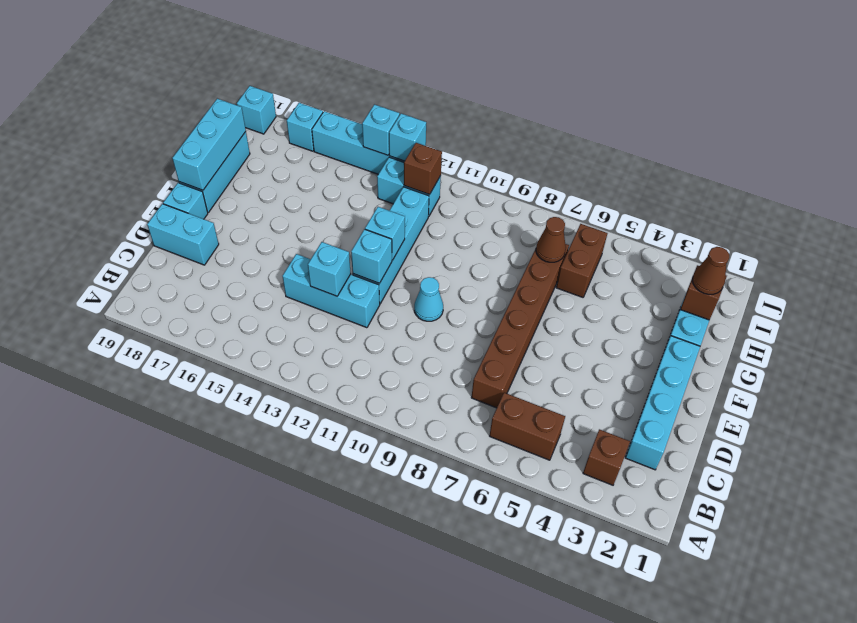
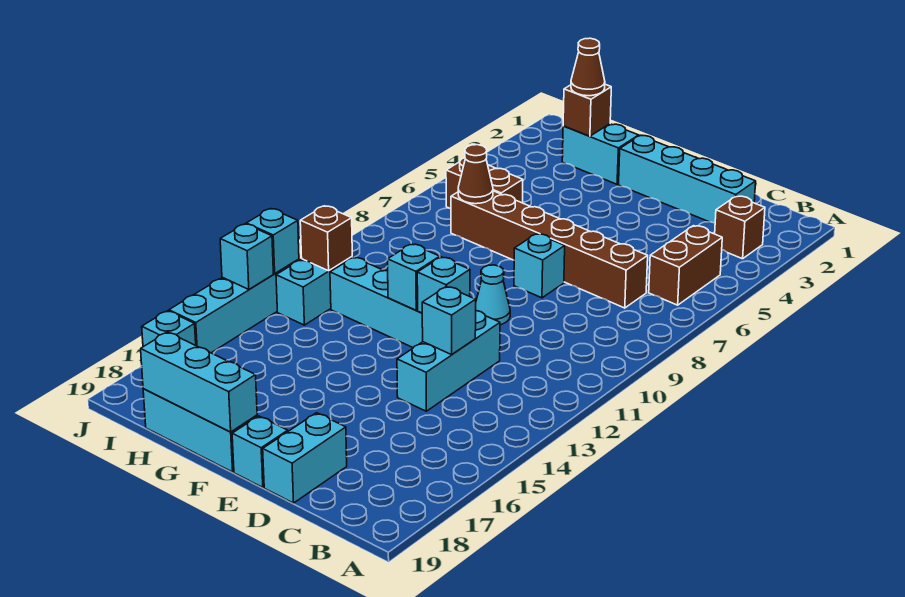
cyan 1x1 brick [237,86,276,134] -> cyan 1x1 brick moved to [514,234,565,298]

